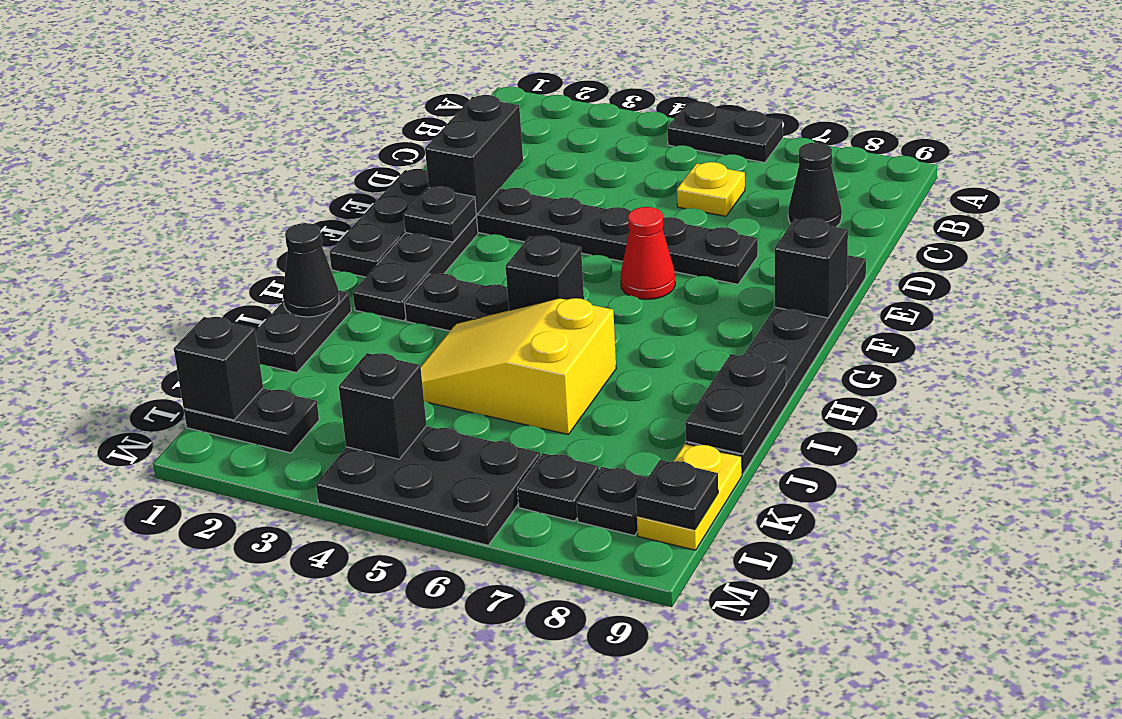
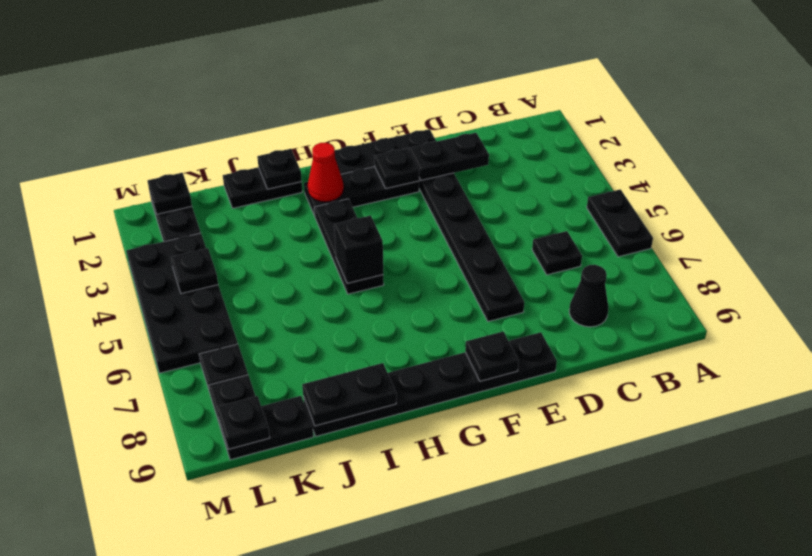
yellow 1x1 plate [677,162,745,216] -> black 1x1 plate [532,231,582,275]
black 1x2 brick [425,95,523,214] -> black 1x2 plate [409,133,489,180]
red 1x1 cone [621,207,675,300] -> red 1x1 cone moved to [308,143,344,202]
black 1x1 brick [775,218,848,318] -> black 1x1 plate [465,332,519,381]
black 1x1 cone [283,223,339,317] -> black 1x1 plate [257,149,302,189]
yellow 2x3 slope [421,298,616,434] -> none
yellow 1x2 plate [637,444,742,550] -> black 1x2 plate [219,396,313,460]
black 1x1 brick [174,317,263,420] -> black 1x1 plate [148,173,192,214]
black 2x3 plate [316,426,540,545] -> black 2x4 plate [126,233,238,373]
black 1x1 brick [339,353,426,459] -> black 1x1 plate [171,248,218,293]

